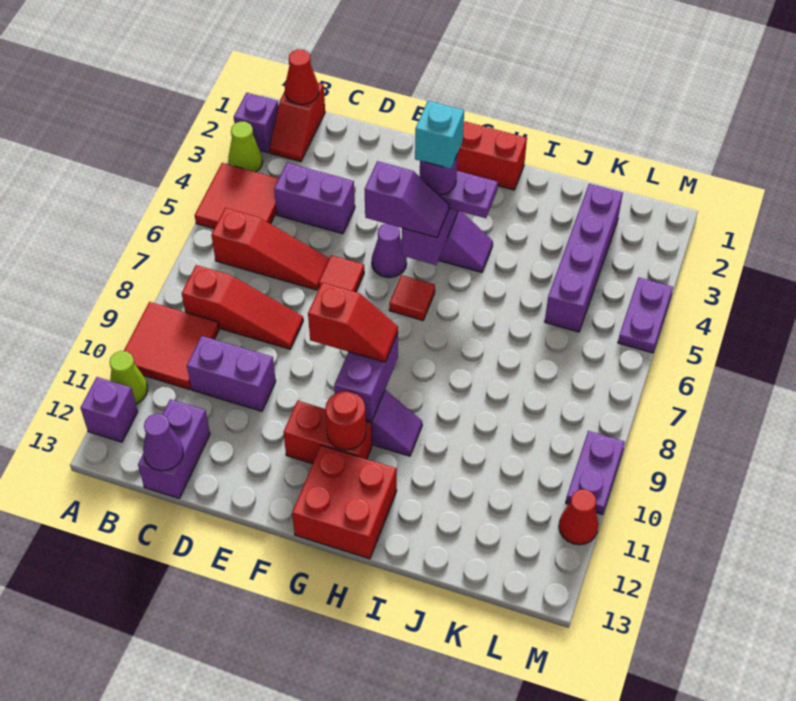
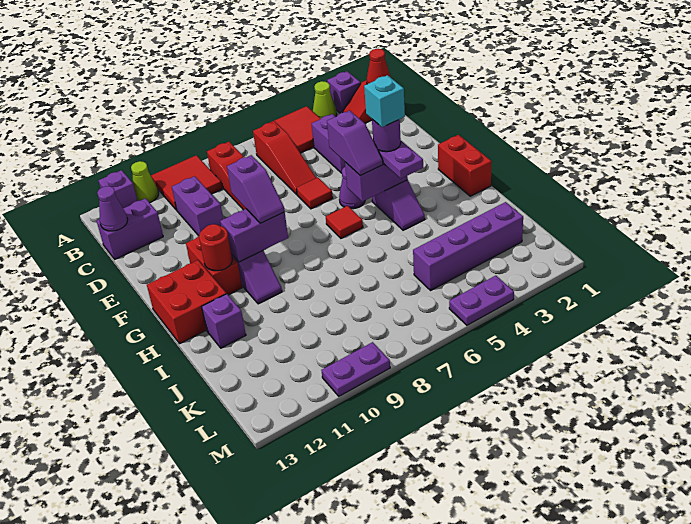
red 1x2 slope [308,283,398,362] -> purple 1x2 slope [227,155,285,223]
none -> purple 1x1 brick [202,294,246,348]
red 1x1 cone [559,490,599,545] -> none

